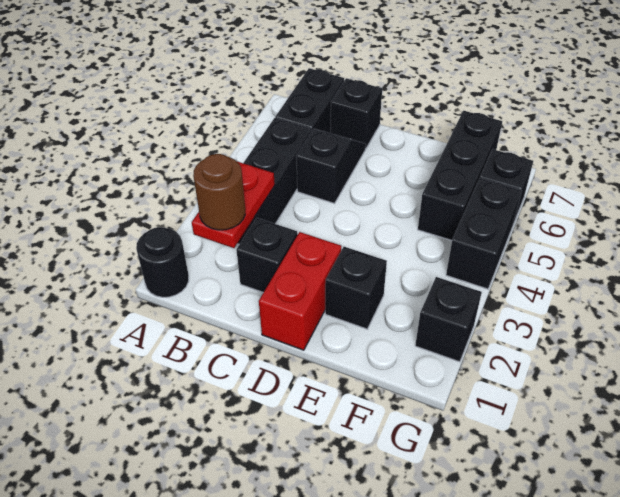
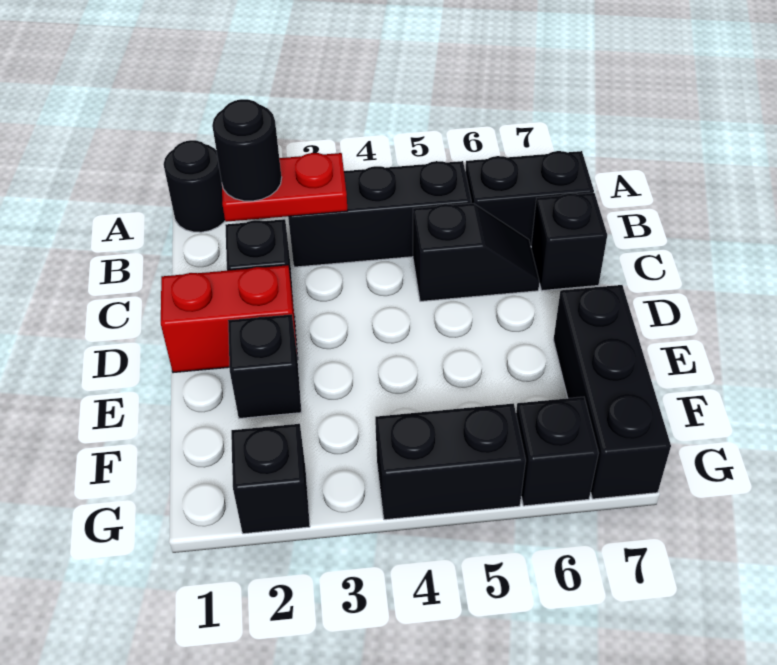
brown 1x1 round brick [193,154,245,230] -> black 1x1 round brick [212,99,282,201]
black 1x3 brick [418,111,502,241] -> black 1x3 brick turned to [553,285,671,499]

